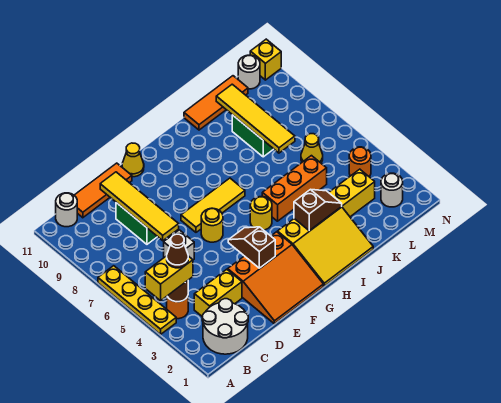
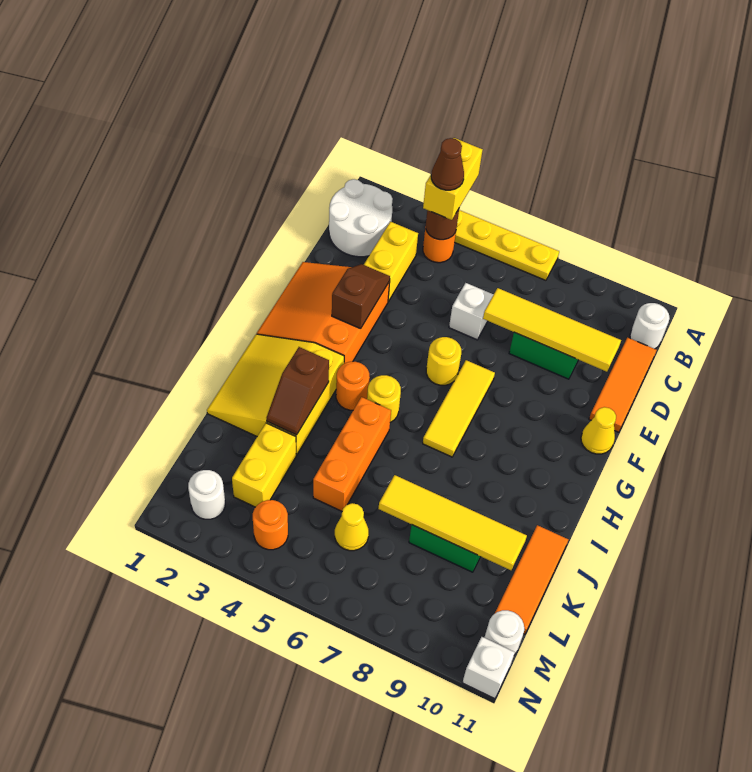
brown 1x2 slope [228,227,275,268] -> brown 1x2 slope turned to [332,264,390,329]
none -> orange 1x1 round brick [336,362,370,410]
yellow 1x1 brick [250,39,281,80] -> white 1x1 brick [462,637,515,699]

